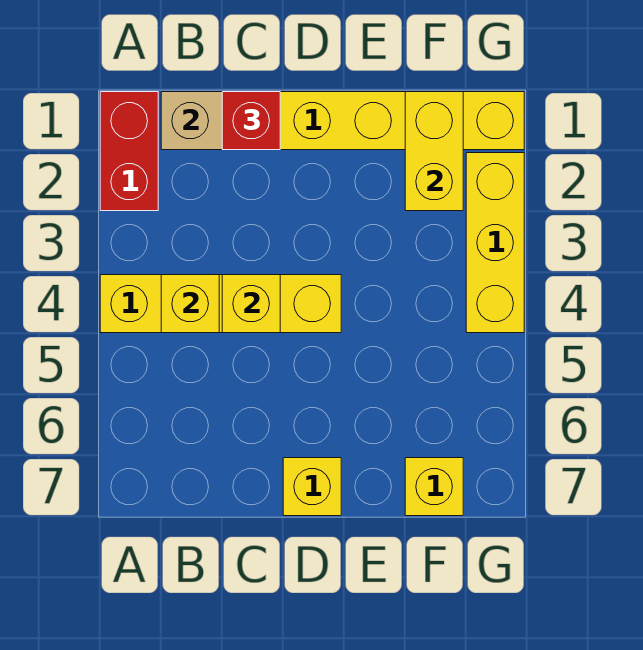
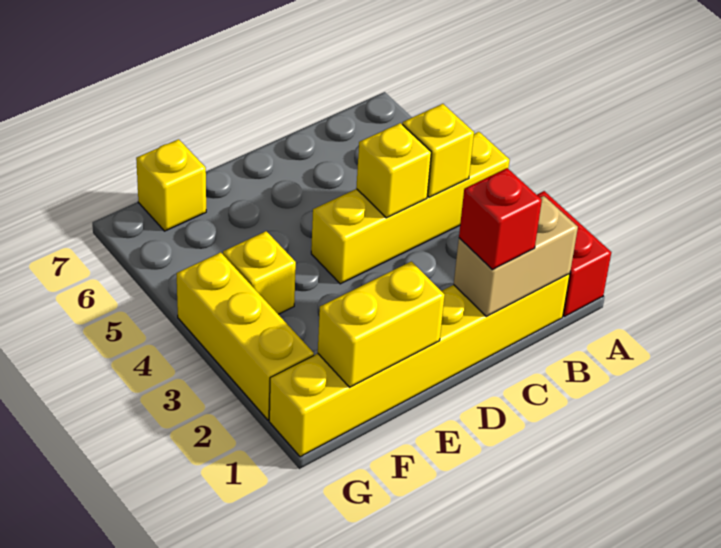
yellow 1x1 brick [283,458,341,516] -> yellow 1x1 brick moved to [223,231,296,314]
yellow 1x2 brick [405,92,463,211] -> yellow 1x2 brick turned to [318,261,445,387]

